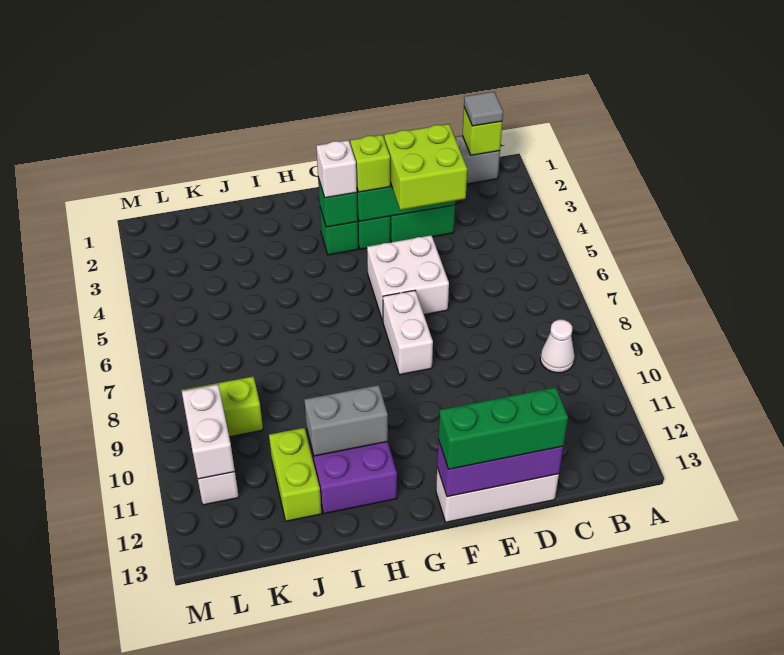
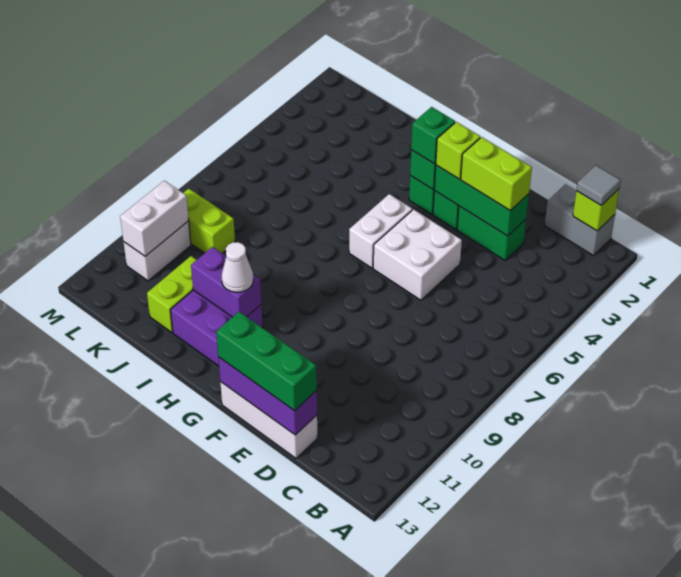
white 1x1 cone [540,320,575,373] -> white 1x1 cone moved to [222,242,253,292]
lime 2x2 brick [384,124,467,210] -> lime 1x2 brick [461,137,532,210]
white 1x2 brick [383,290,433,375] -> white 1x2 brick moved to [349,194,412,268]
white 1x1 brick [316,140,357,198] -> green 1x1 brick [411,107,455,164]
grey 1x2 brick [304,385,388,456] -> purple 1x2 brick [191,247,261,317]

